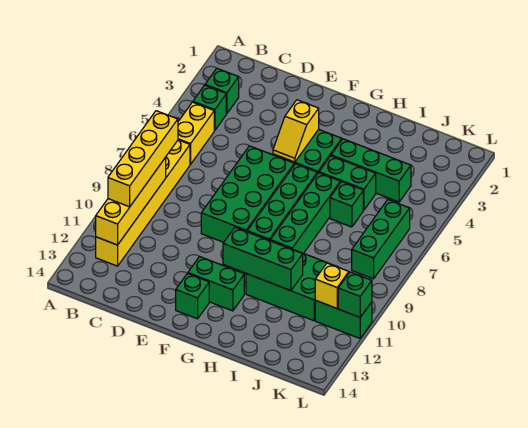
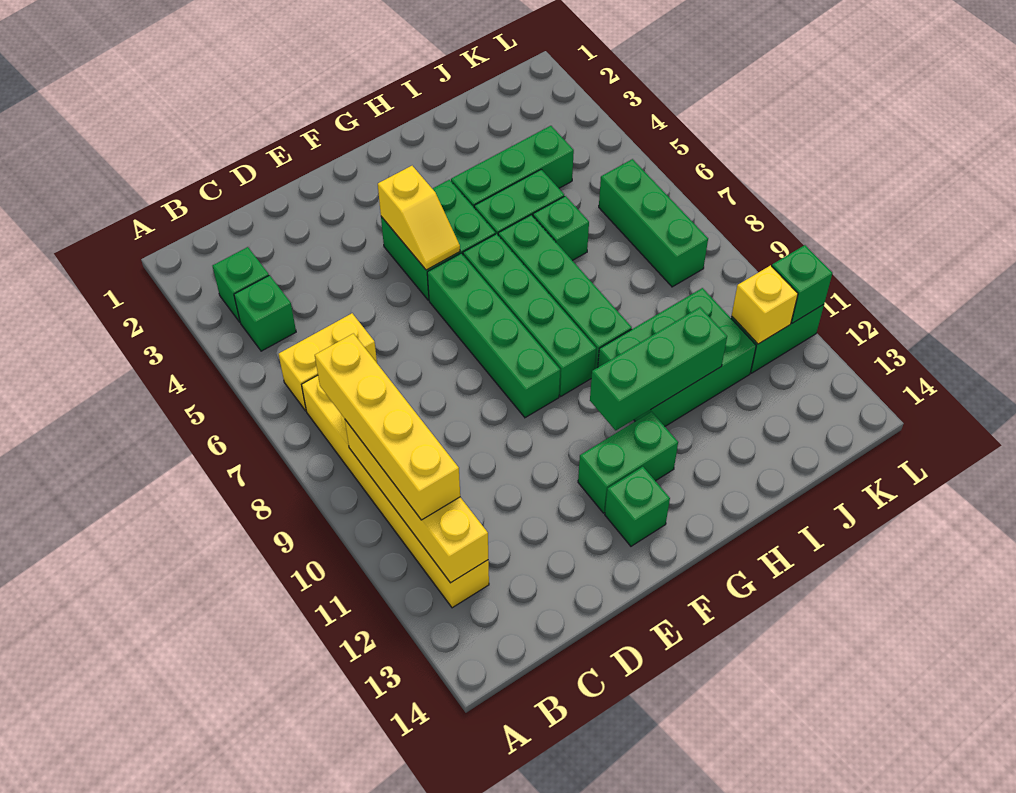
yellow 1x2 brick [178,102,214,164] -> yellow 1x2 brick turned to [279,313,377,411]
green 2x4 brick [201,146,294,242] -> green 1x4 brick [427,253,560,418]

